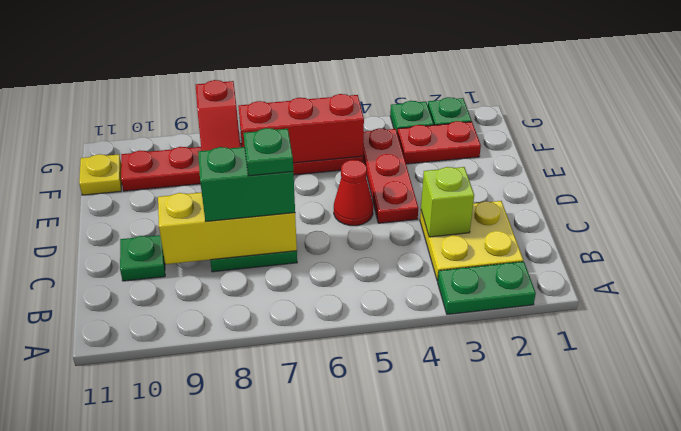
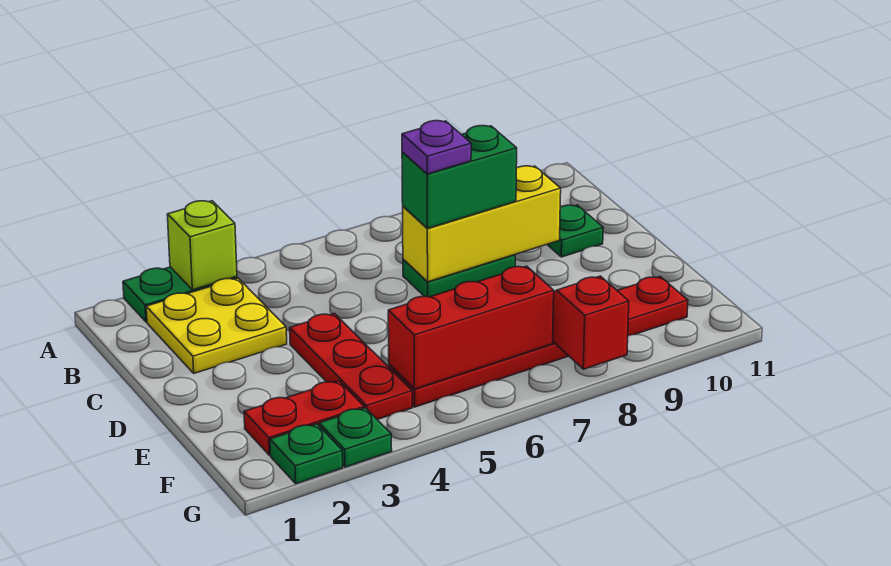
lime 1x1 brick [421,167,474,237] -> lime 1x1 brick moved to [167,201,237,290]
green 1x1 plate [244,128,293,176] -> purple 1x1 plate [402,121,471,174]
red 1x1 cone [334,160,373,226] -> none
yellow 1x1 plate [79,154,122,195] -> none

